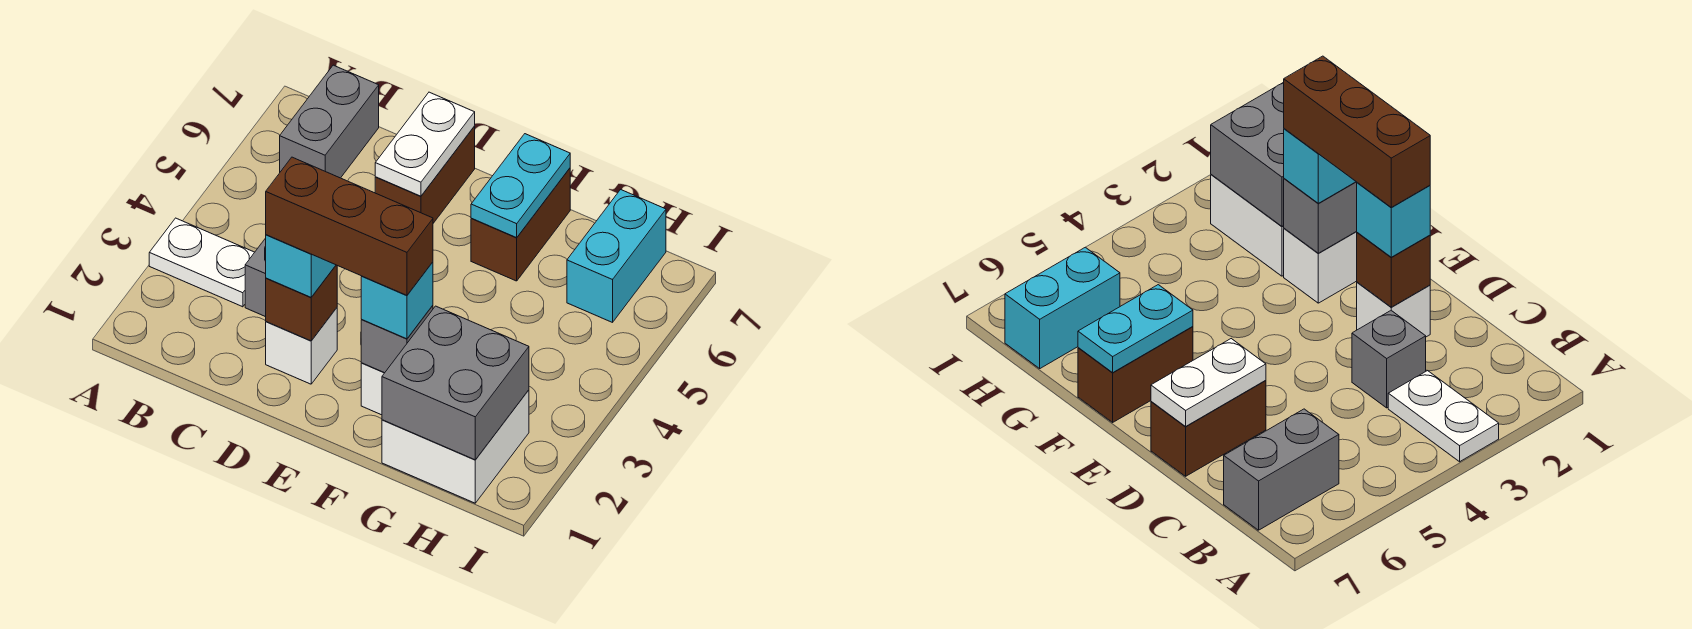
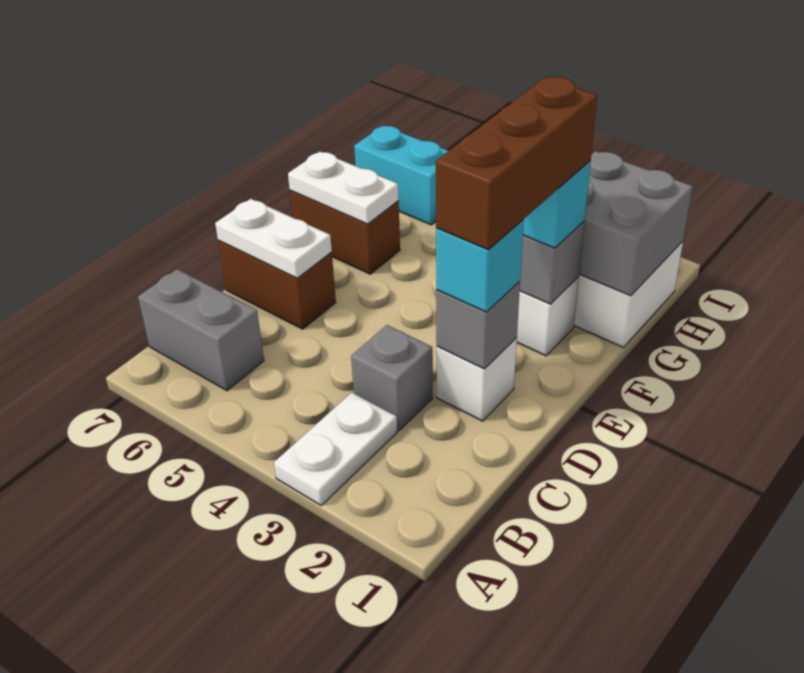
brown 1x1 brick [266,265,337,341] -> grey 1x1 brick [436,281,520,369]
cyan 1x2 plate [471,134,570,238] -> white 1x2 plate [288,152,399,224]

